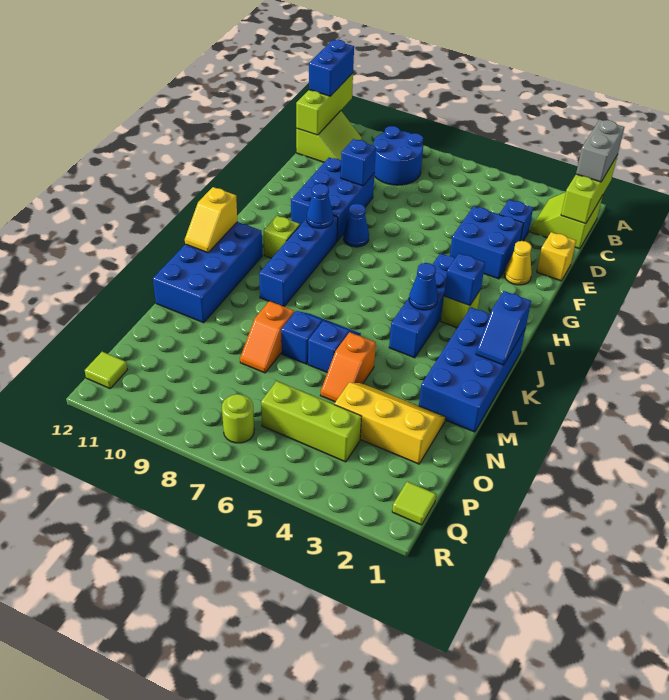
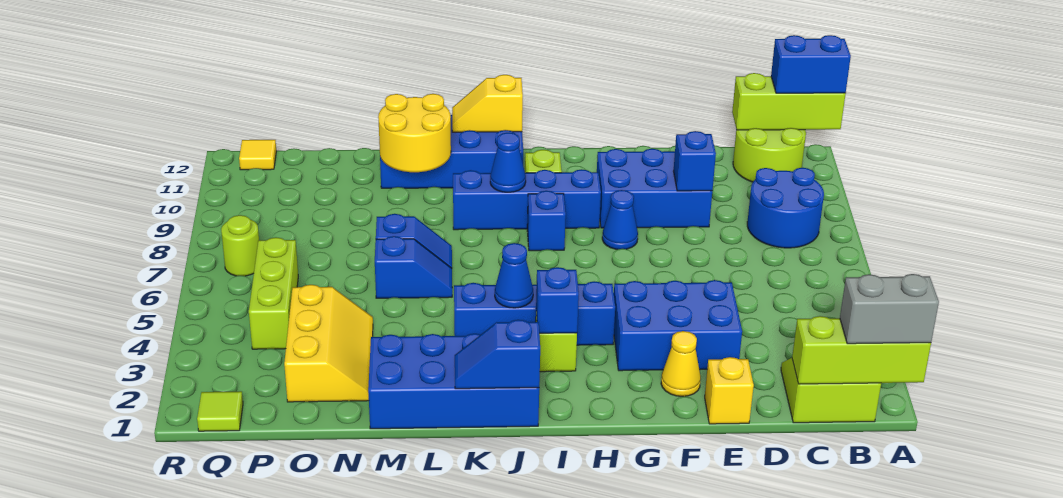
lime 2x2 slope [296,111,362,162] -> lime 2x2 round brick [733,128,806,182]
blue 1x1 brick [499,200,533,241] -> blue 1x1 brick moved to [527,191,566,251]
blue 2x2 brick [450,206,523,279] -> blue 2x3 brick [614,280,742,371]
blue 1x1 cone [307,184,333,228] -> blue 1x1 cone moved to [490,133,526,192]
none -> yellow 2x2 round brick [378,94,451,172]
orange 1x2 slope [320,332,376,402] -> none
orange 1x2 slope [240,301,294,373] -> none
lime 1x1 tile [85,352,128,388] -> yellow 1x1 tile [239,140,276,170]

